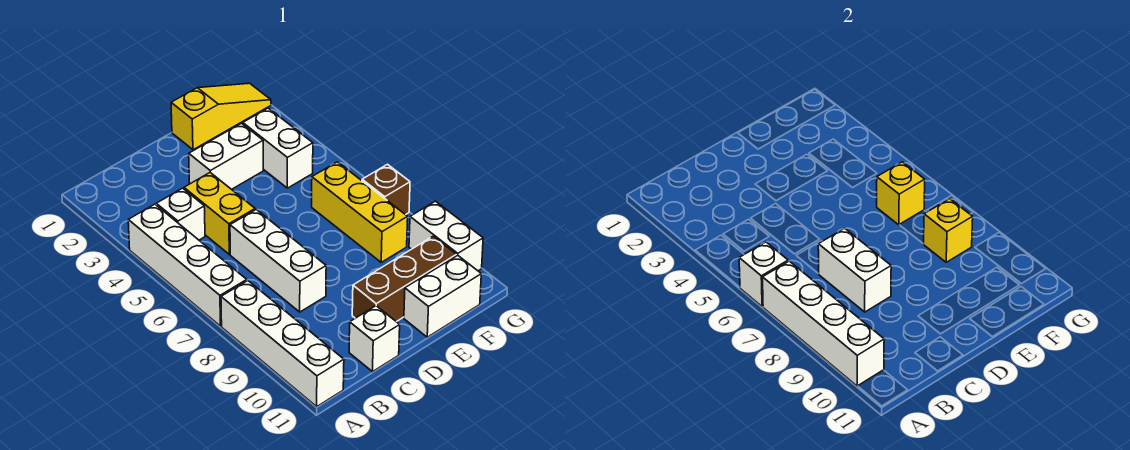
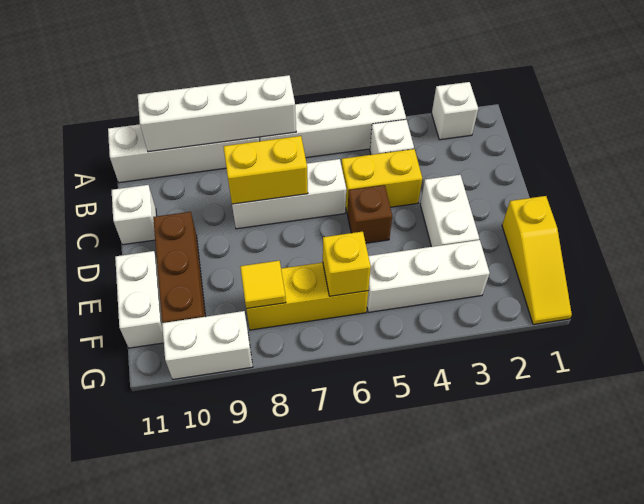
white 1x1 brick [739,242,788,307] -> white 1x1 brick moved to [432,82,478,140]
white 1x2 brick [818,228,891,312] -> yellow 1x2 brick [223,136,308,204]
white 1x2 brick [243,108,313,188] -> white 1x3 brick [367,240,490,312]
yellow 1x1 brick [924,199,973,262] -> yellow 1x1 tile [240,261,286,309]
brown 1x1 brick [362,164,410,215] -> brown 1x1 brick moved to [347,185,392,243]

